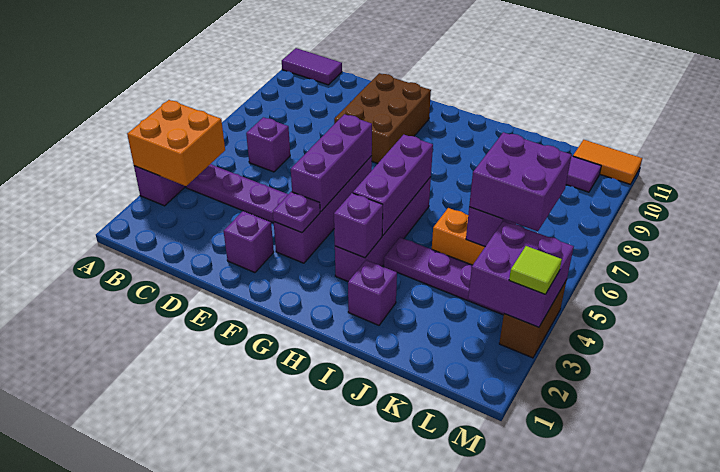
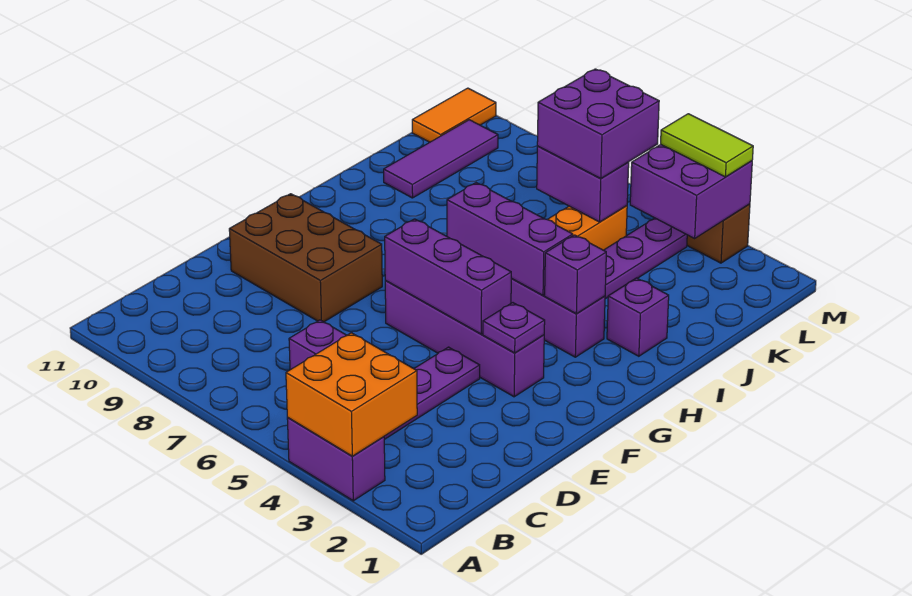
purple 1x2 tile [282,48,342,85] -> none
purple 1x1 brick [224,211,274,273] -> none
lime 1x1 tile [509,246,562,294] -> lime 1x2 tile [661,114,753,177]

